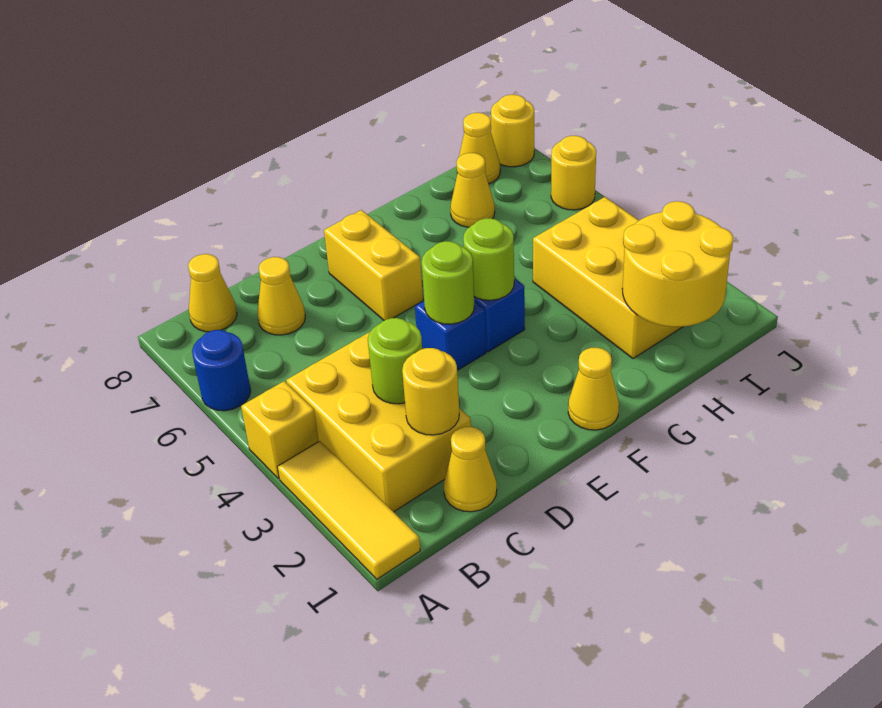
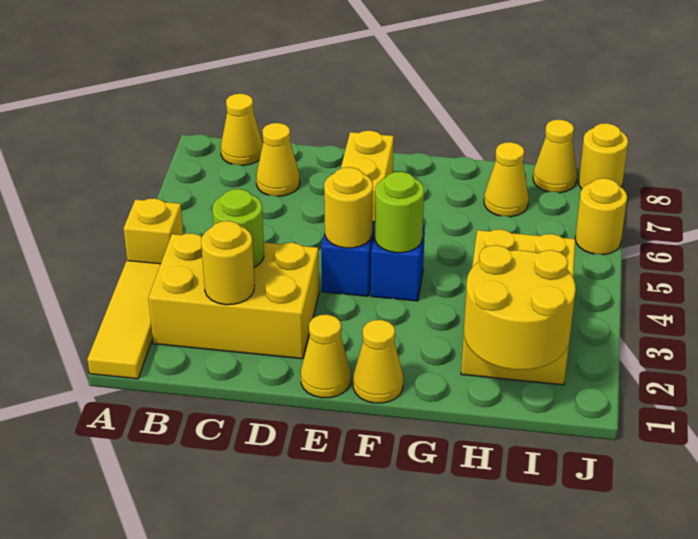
blue 1x1 round brick [192,330,251,411] -> none
yellow 2x3 brick [286,332,471,512] -> yellow 2x3 brick turned to [148,233,319,359]
yellow 1x1 cone [444,427,497,512] -> yellow 1x1 cone moved to [301,315,351,398]
lime 1x1 round brick [422,241,474,324] -> yellow 1x1 round brick [324,167,373,248]

